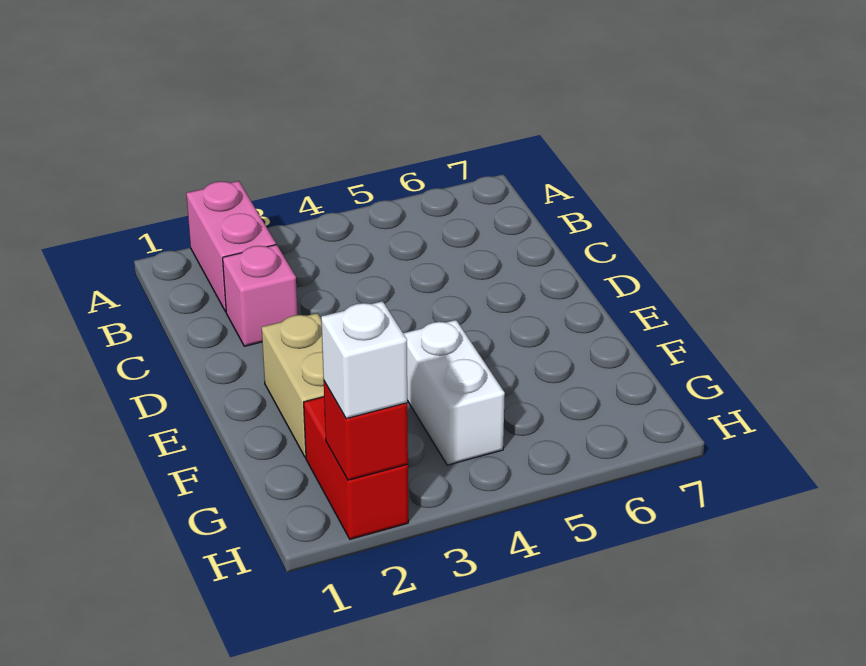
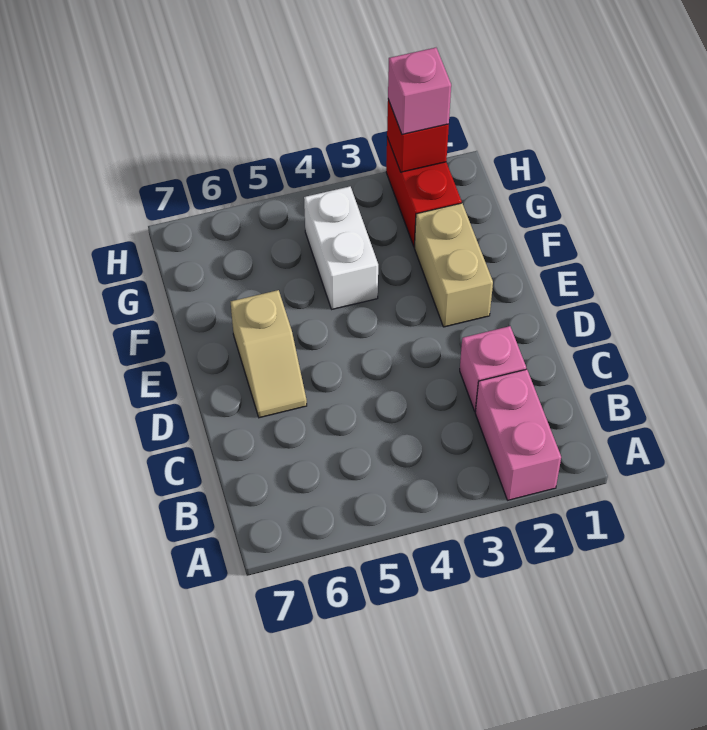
none -> tan 1x2 slope [231,290,307,418]
white 1x1 brick [321,301,407,419] -> pink 1x1 brick [388,48,451,135]

